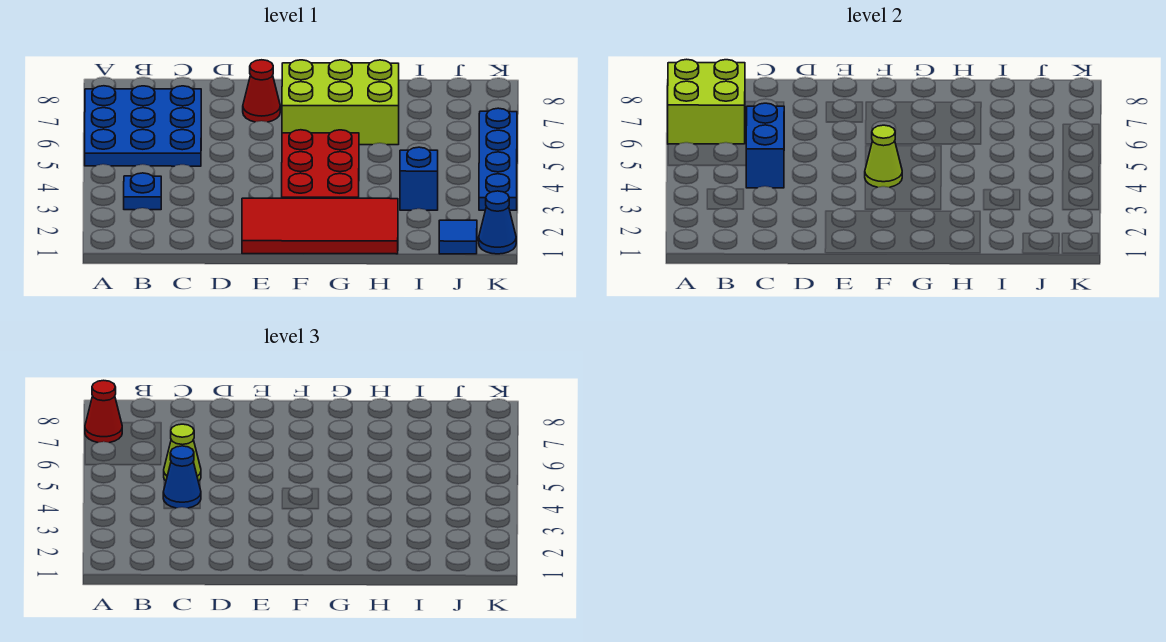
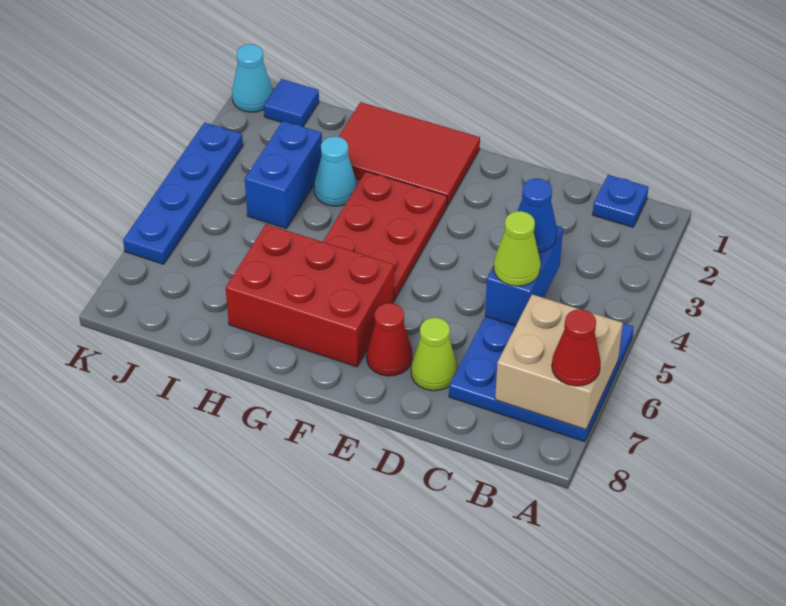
lime 2x2 brick [668,59,745,144] -> tan 2x2 brick [495,294,623,429]
blue 1x1 plate [124,173,161,210] -> blue 1x1 plate moved to [592,175,649,227]
red 2x4 tile [242,198,398,254] -> red 2x3 tile [339,102,480,206]
lime 1x1 cone [865,125,902,187] -> lime 1x1 cone moved to [411,318,457,391]
lime 2x3 brick [282,60,399,145] -> red 2x3 brick [226,224,394,367]
none -> cyan 1x1 cone [314,137,357,206]
blue 1x1 brick [400,147,438,210] -> blue 1x2 brick [245,121,322,229]
blue 1x1 cone [479,191,516,254] -> cyan 1x1 cone [232,44,273,112]

